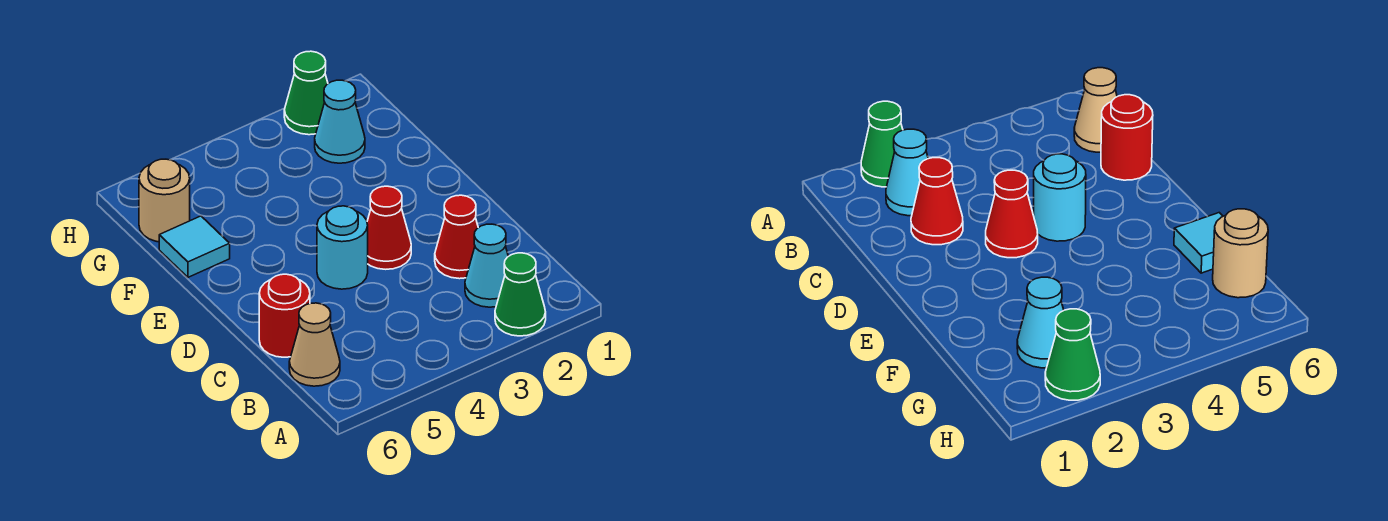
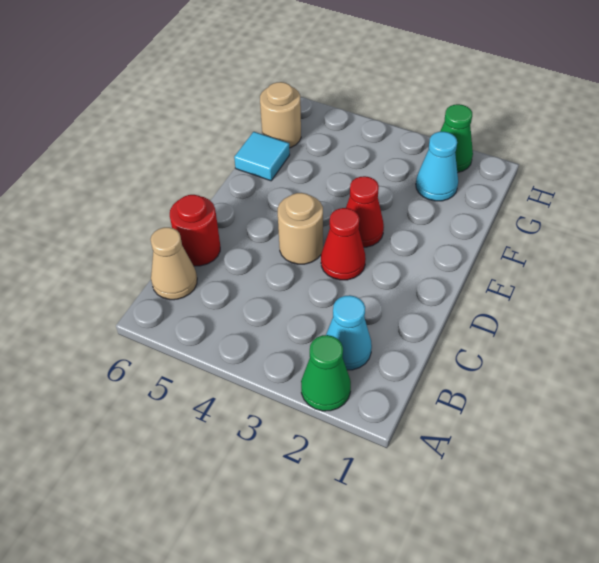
red 1x1 cone [435,195,478,279] -> red 1x1 cone moved to [346,176,384,247]
cyan 1x1 round brick [317,206,368,289] -> tan 1x1 round brick [278,193,323,264]

